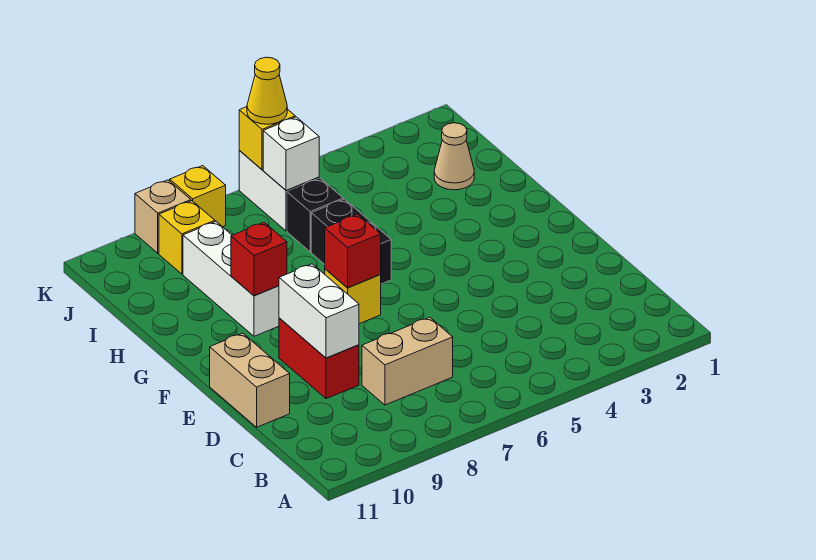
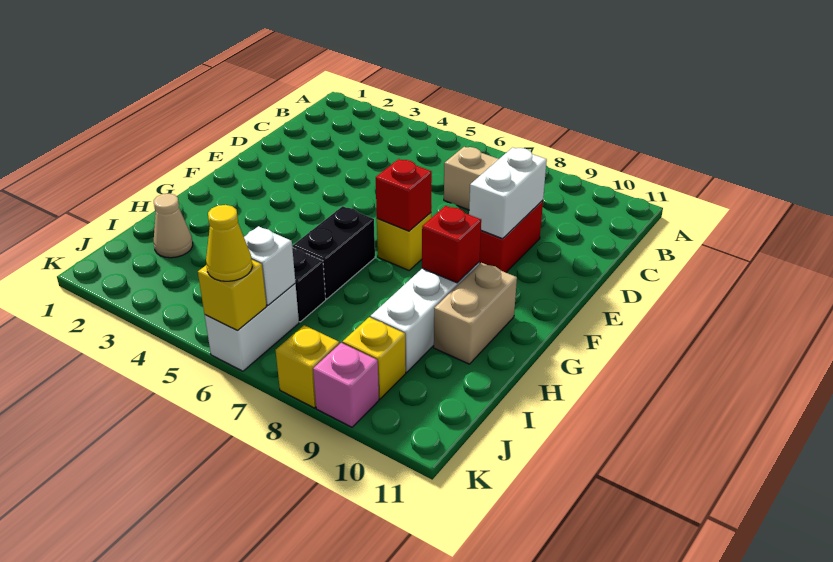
tan 1x2 brick [210,333,290,427] -> tan 1x2 brick moved to [434,263,517,364]
tan 1x1 brick [135,180,191,253] -> pink 1x1 brick [313,343,379,427]

